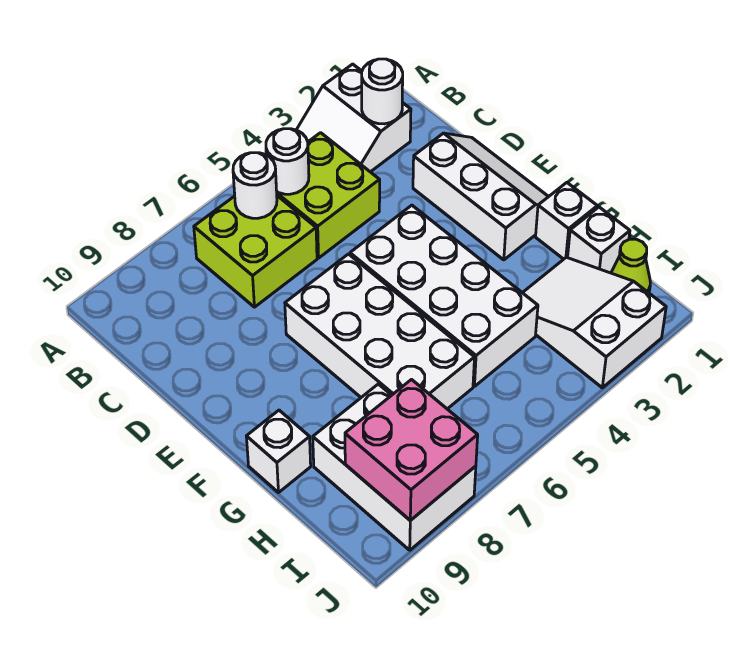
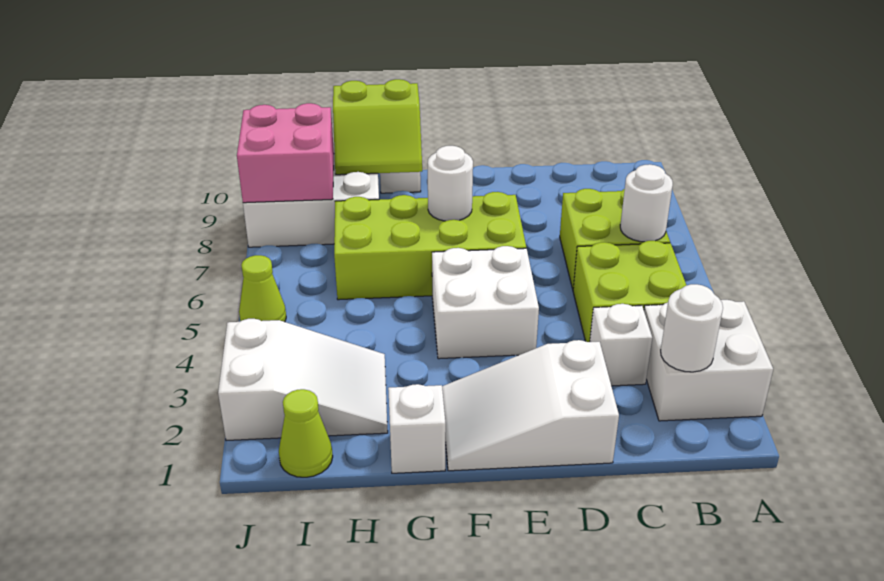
white 2x2 slope [297,64,411,172] -> white 2x2 brick [644,300,773,421]
white 1x1 round brick [266,129,309,194] -> white 1x1 round brick moved to [428,146,473,221]
white 2x3 slope [413,133,548,260] -> white 2x3 slope turned to [442,340,619,471]
white 2x4 brick [350,205,538,386] -> white 2x2 brick [432,246,539,359]
white 2x4 brick [285,254,475,409] -> lime 2x4 brick [334,192,526,300]
none -> lime 2x2 slope [333,79,422,175]
white 1x1 brick [568,207,630,273] -> white 1x1 brick moved to [590,304,652,386]
none -> lime 1x1 cone [239,255,286,322]

